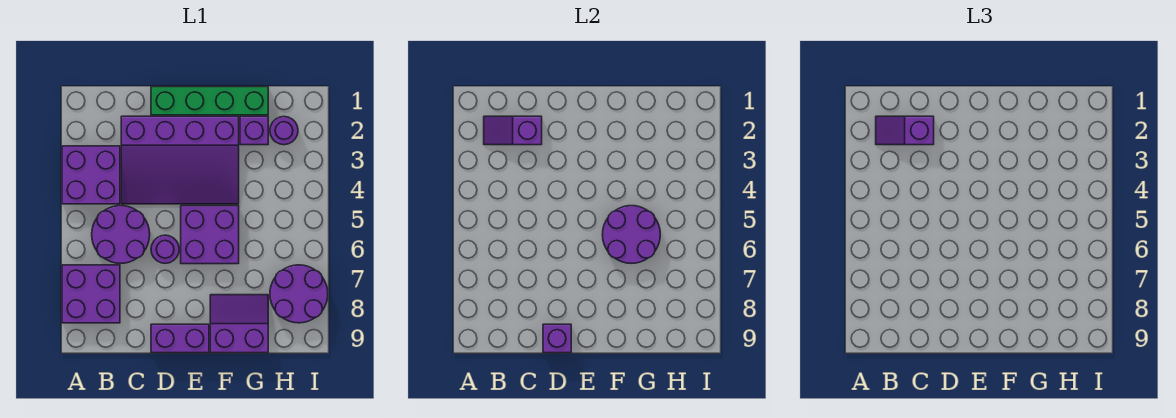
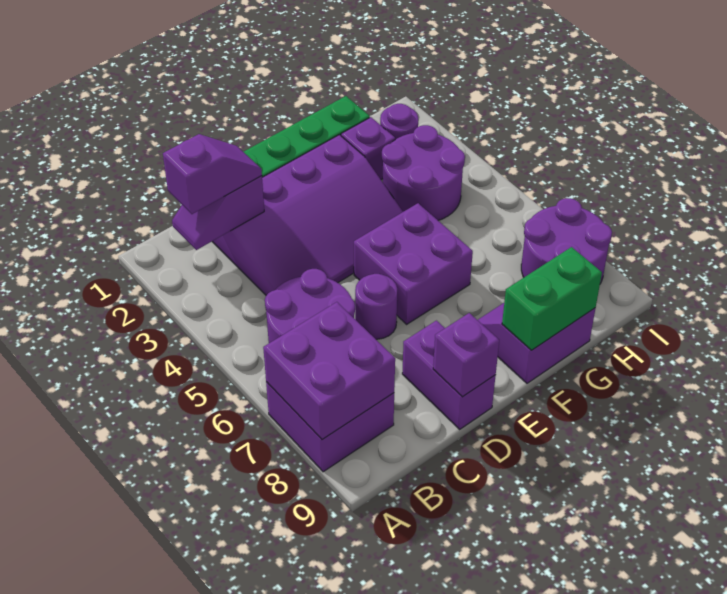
purple 2x2 brick [62,146,120,204] -> purple 2x2 brick moved to [263,302,395,440]
purple 1x2 slope [876,116,934,145] -> purple 1x2 slope turned to [163,134,262,214]
purple 1x2 brick [151,324,209,353] -> purple 1x2 brick turned to [402,321,496,429]
purple 2x2 round brick [602,206,660,263] -> purple 2x2 round brick moved to [382,125,465,220]
none -> green 1x2 brick [502,247,602,350]

